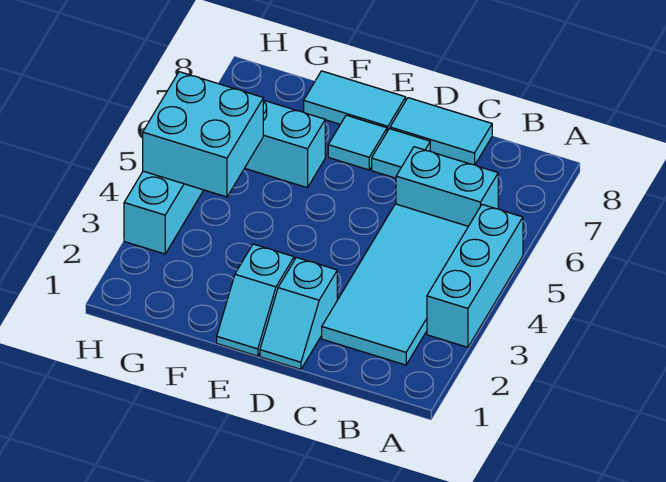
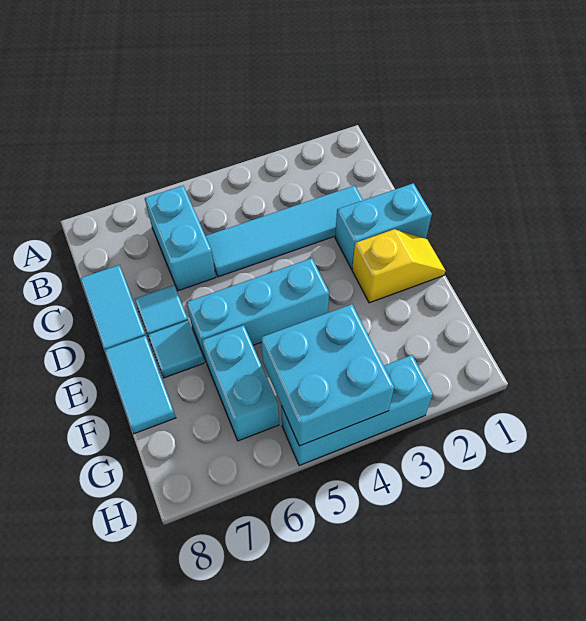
cyan 1x3 brick [427,205,523,347] -> cyan 1x3 brick moved to [187,258,329,360]
cyan 2x4 tile [322,204,468,365] -> cyan 1x4 tile [206,186,363,277]
cyan 1x2 slope [260,257,337,369] -> cyan 1x2 brick [335,183,432,269]
cyan 1x2 slope [217,244,294,356] -> yellow 1x2 slope [352,229,445,303]

